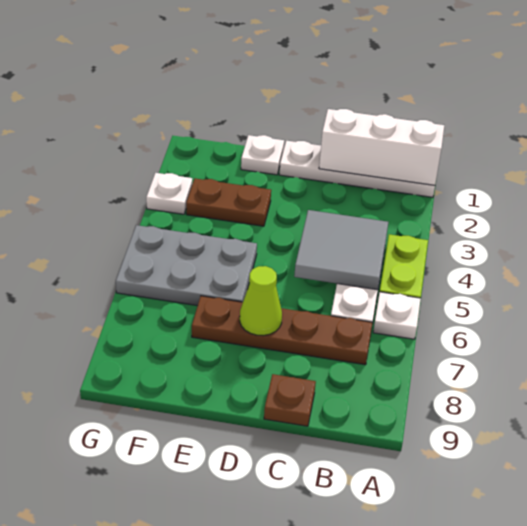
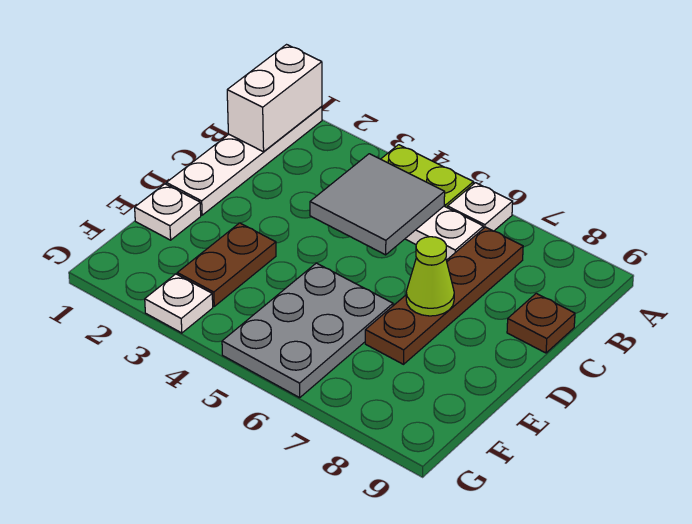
white 1x3 brick [319,109,444,185] -> white 1x2 brick [227,45,322,152]

